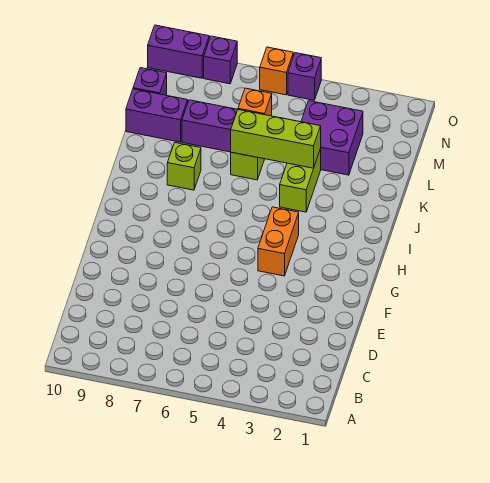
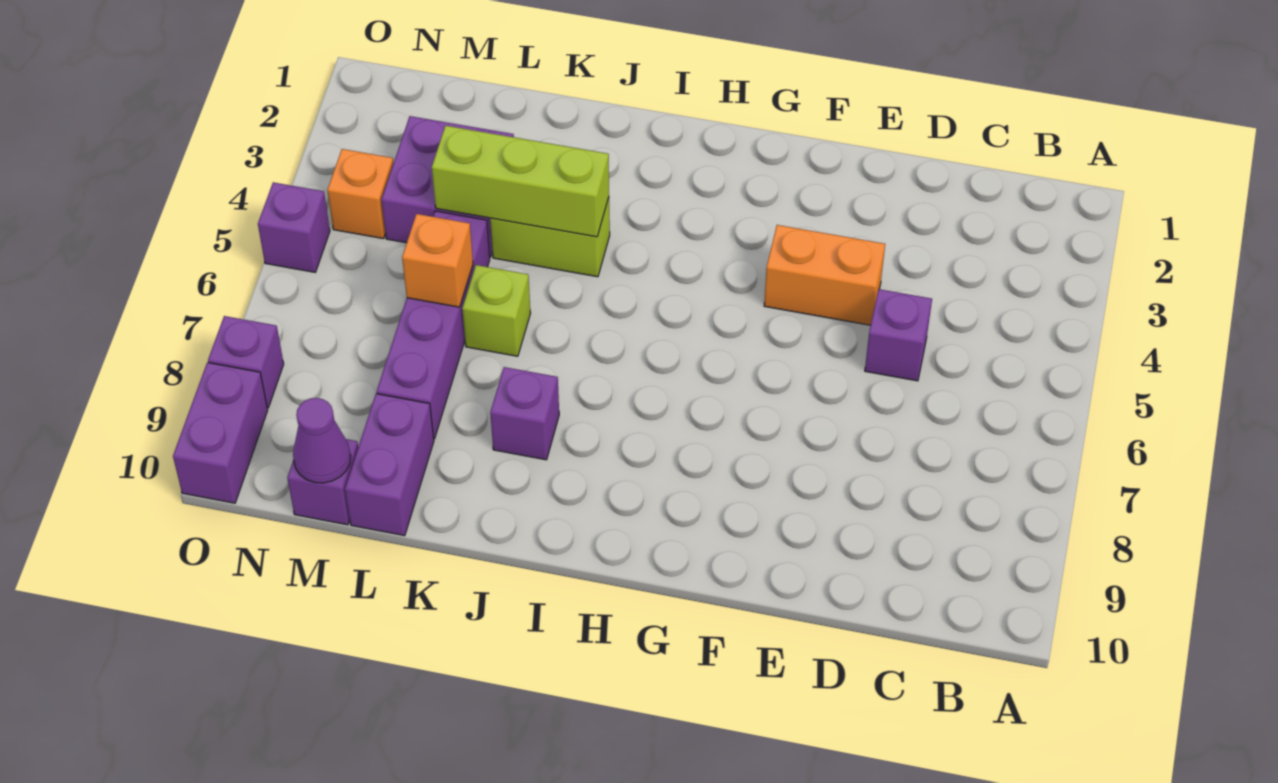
none -> purple 1x1 brick [865,289,932,381]
orange 1x2 brick [258,207,299,276] -> orange 1x2 brick moved to [764,225,885,325]
lime 1x1 brick [167,143,201,190] -> purple 1x1 brick [490,367,559,460]
lime 1x3 brick [231,110,321,168] -> lime 1x3 brick turned to [432,126,609,237]
none -> purple 1x1 cone [293,398,351,483]
orange 1x1 brick [260,47,293,95] -> orange 1x1 brick moved to [328,149,393,239]

